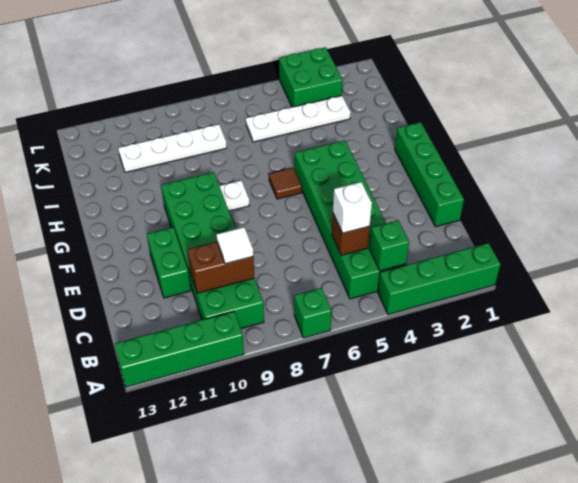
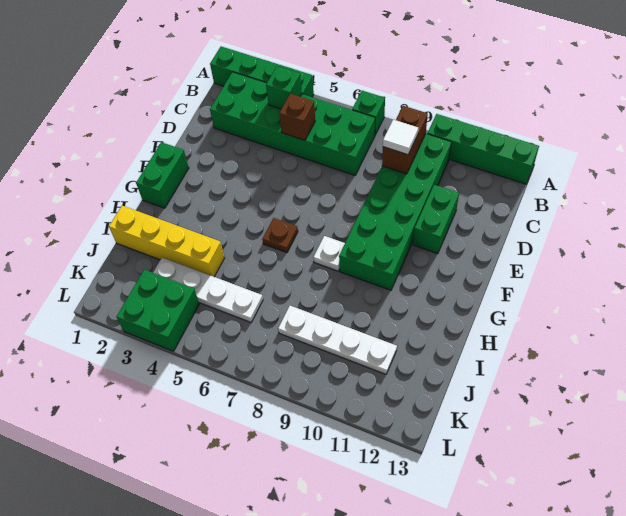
green 2x6 brick [295,141,406,299] -> green 2x6 brick turned to [210,72,375,175]
white 1x1 brick [333,182,372,233] -> none
brown 1x2 brick [187,242,254,293] -> brown 1x2 brick turned to [382,106,428,174]
green 1x4 brick [395,122,464,227] -> green 1x2 brick [136,142,189,208]
brown 1x1 tile [269,168,302,199] -> brown 1x1 plate [262,218,298,253]
none -> yellow 1x4 brick [109,206,225,277]

